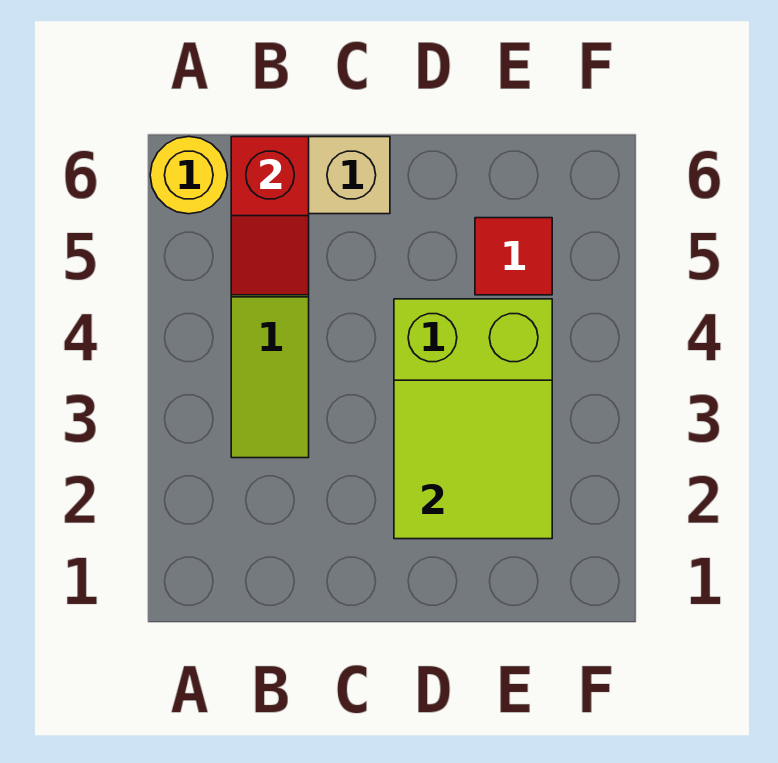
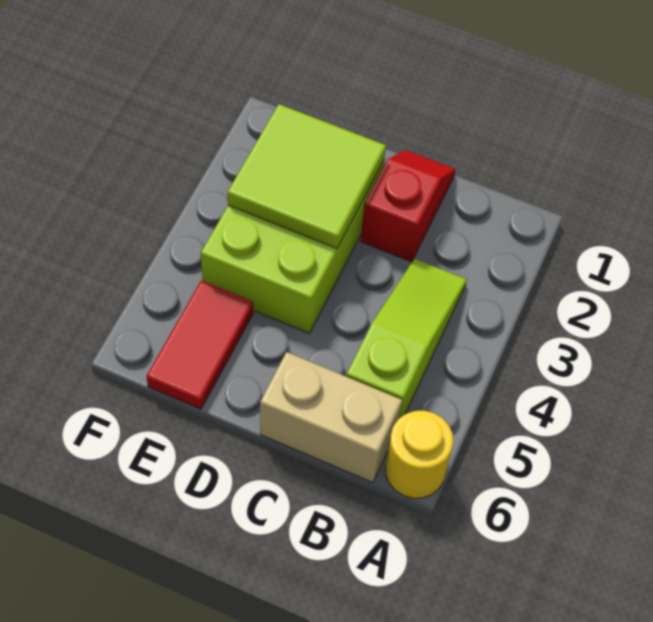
red 1x2 slope [231,137,309,295] -> red 1x2 slope moved to [361,150,456,262]
red 1x1 tile [475,218,552,295] -> red 1x2 tile [146,281,253,409]

